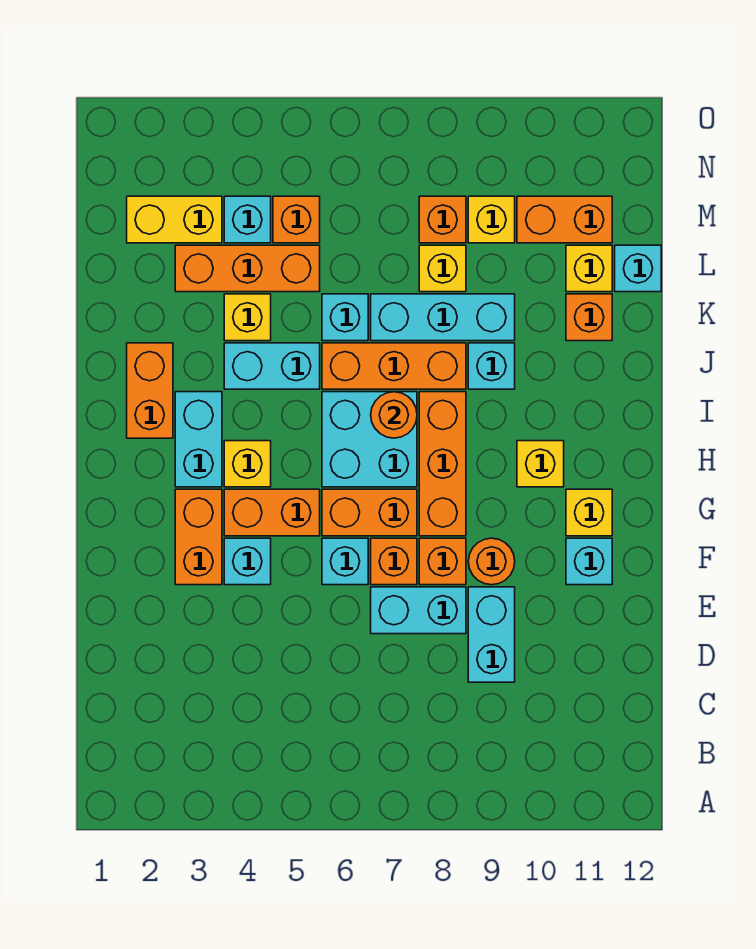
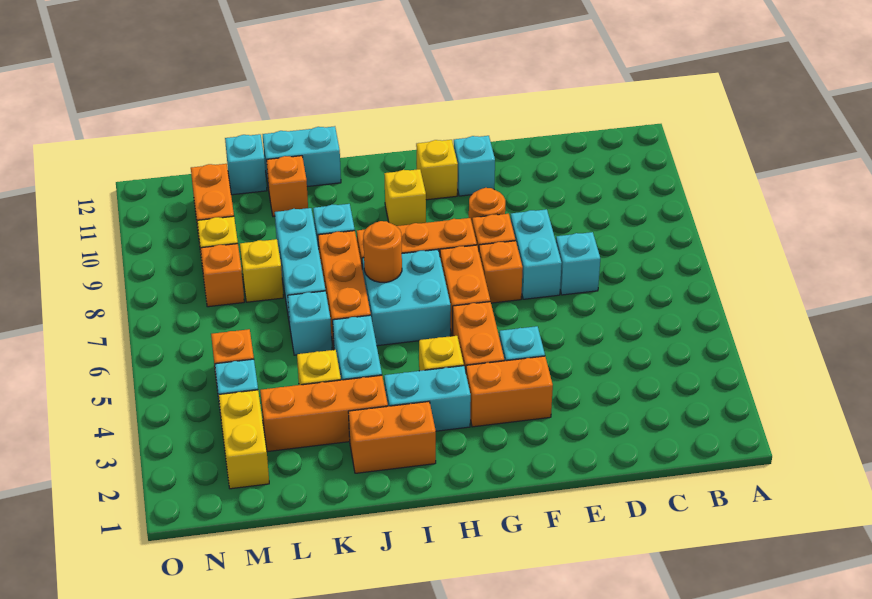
cyan 1x2 brick [468,587,515,682] -> cyan 1x2 brick moved to [263,126,341,190]
cyan 1x1 brick [322,538,368,585] -> cyan 1x1 brick moved to [556,232,600,295]
orange 1x3 brick [175,245,320,292] -> orange 1x3 brick turned to [260,375,388,452]
yellow 1x1 brick [566,245,612,292] -> none

